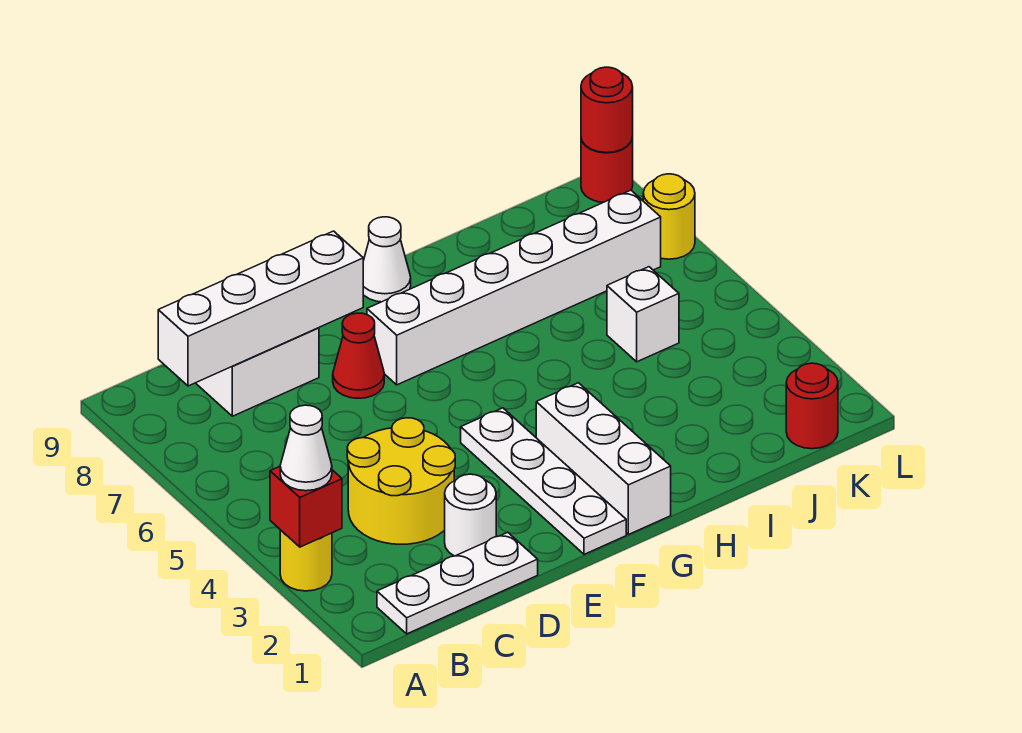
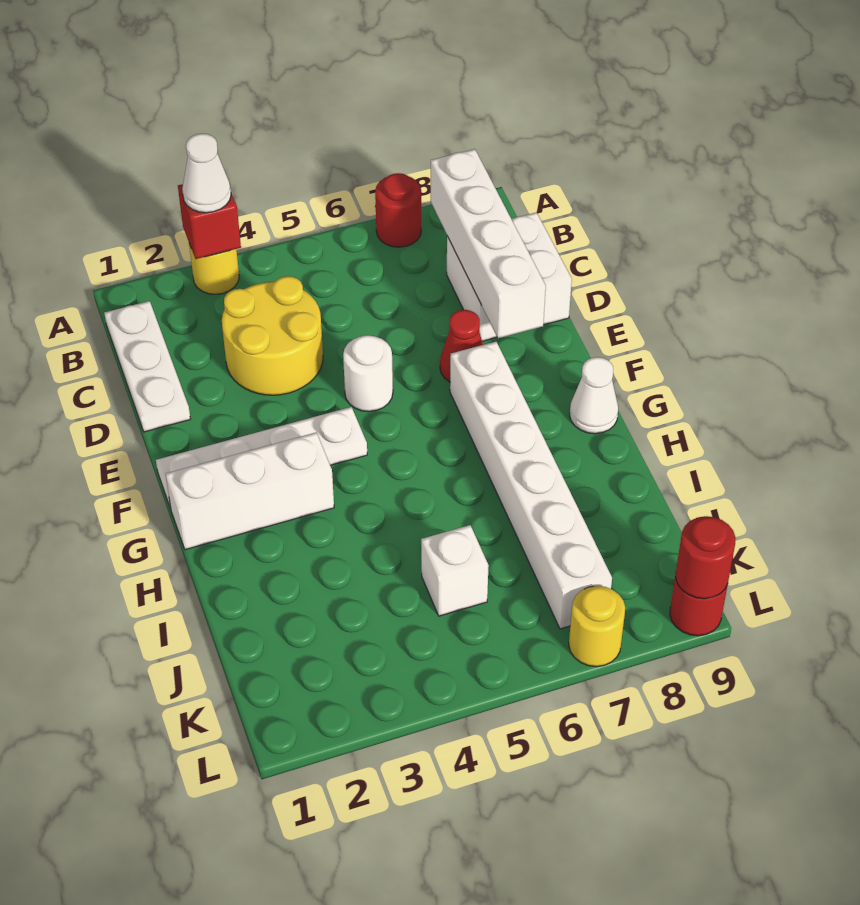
white 1x1 round brick [445,474,496,556] -> white 1x1 round brick moved to [343,335,393,412]
red 1x1 round brick [786,363,838,449] -> red 1x1 round brick moved to [375,173,421,247]

